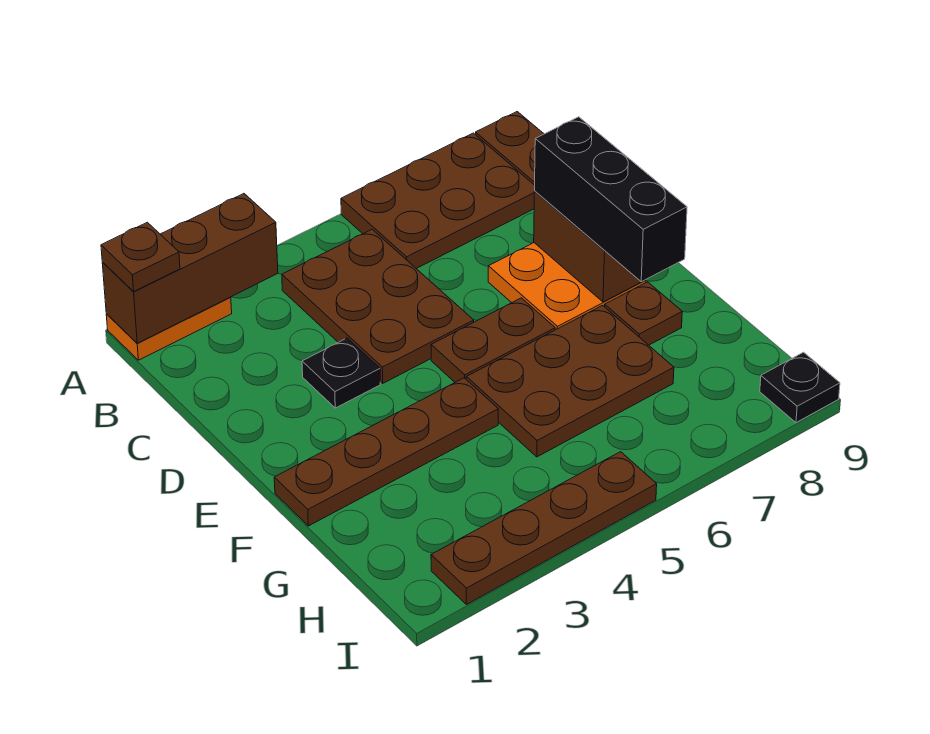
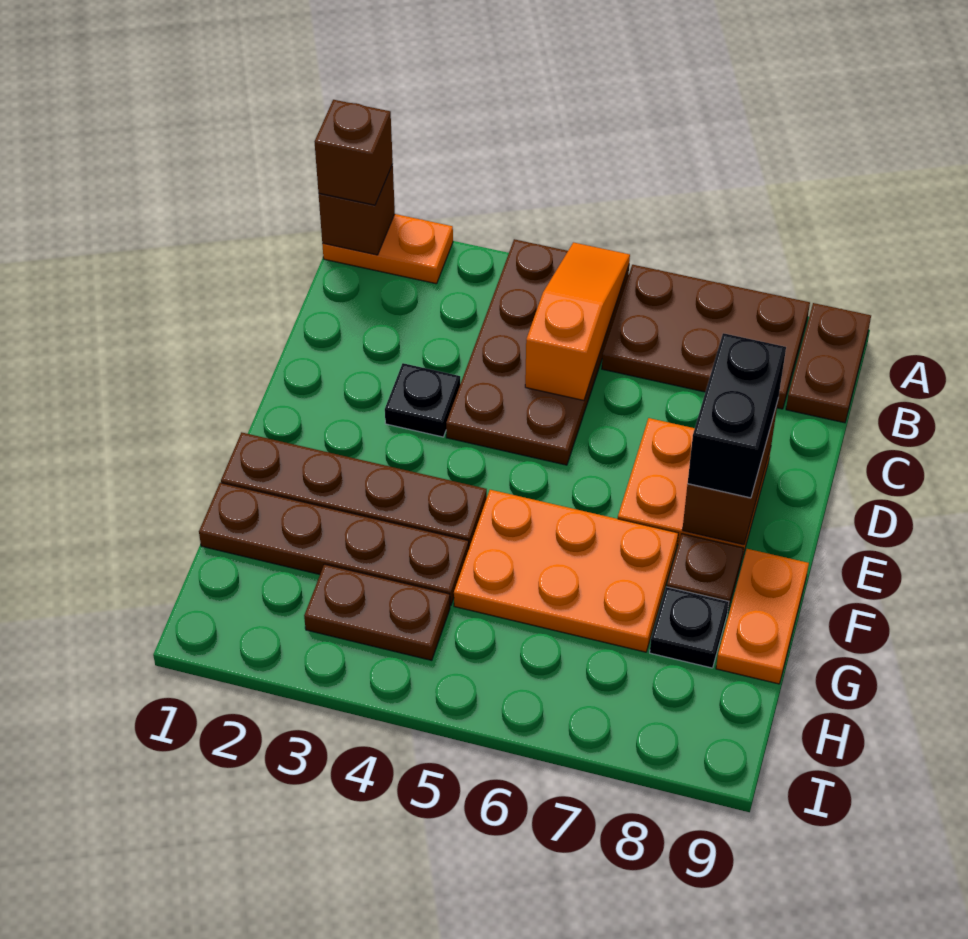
brown 1x3 brick [102,194,278,343] -> brown 1x1 brick [319,165,395,255]
brown 1x1 plate [101,222,180,292] -> brown 1x1 brick [315,100,393,205]
none -> orange 1x3 slope [525,242,630,400]
brown 2x3 plate [282,229,474,383] -> brown 2x4 plate [446,239,629,465]
black 1x3 brick [535,117,687,282] -> black 1x2 brick [688,333,786,498]
brown 1x2 plate [431,298,555,382] -> brown 1x2 plate moved to [304,564,450,660]
brown 2x3 plate [466,306,674,457] -> orange 2x3 plate [454,490,678,652]
none -> orange 1x2 plate [716,549,809,684]
brown 1x4 plate [431,452,657,605] -> brown 1x4 plate moved to [199,483,469,606]
black 1x1 plate [760,352,840,423] -> black 1x1 plate moved to [650,587,729,668]

